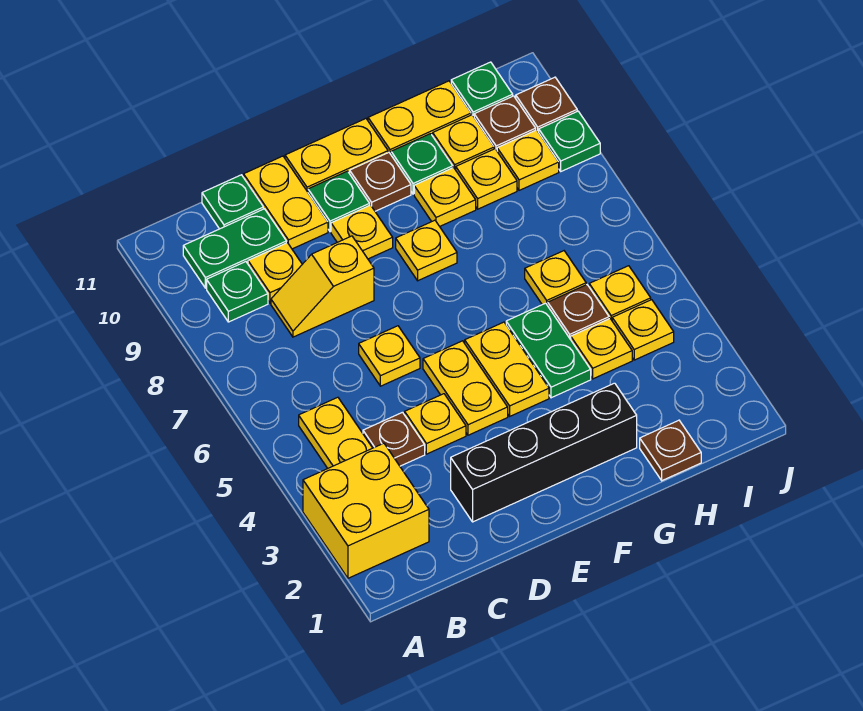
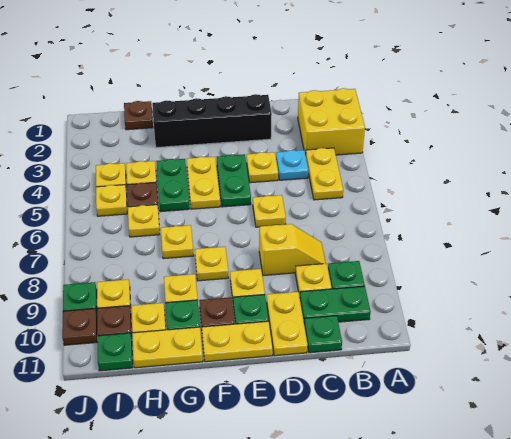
brown 1x1 plate [363,412,425,466] -> cyan 1x1 plate [276,150,308,180]
yellow 1x2 plate [423,341,508,435] -> green 1x2 plate [217,154,251,207]
yellow 1x1 plate [456,149,517,209] -> yellow 1x1 plate moved to [161,225,194,259]

